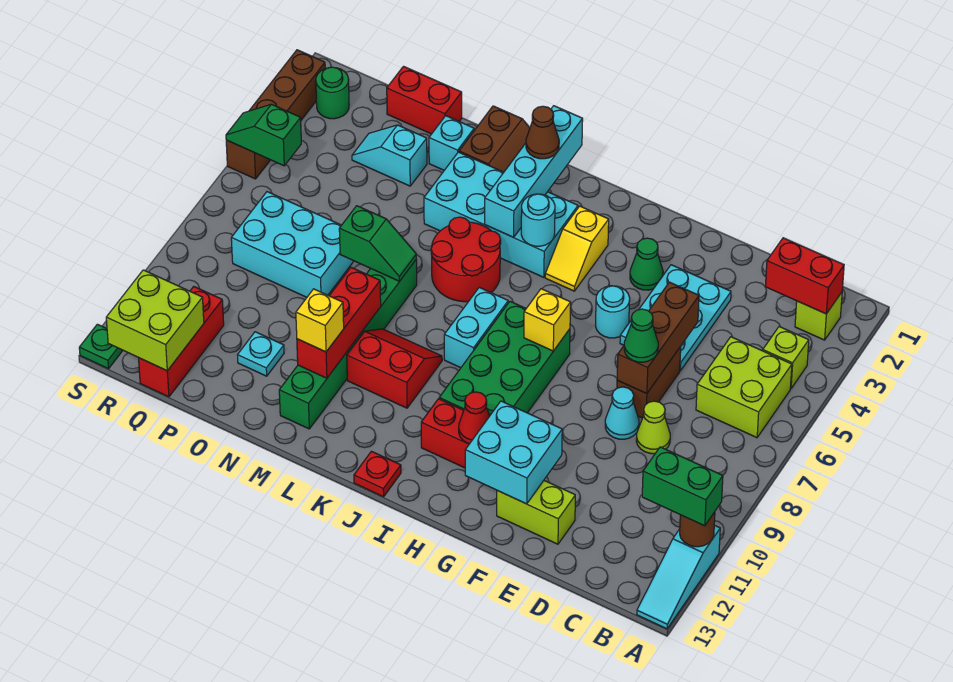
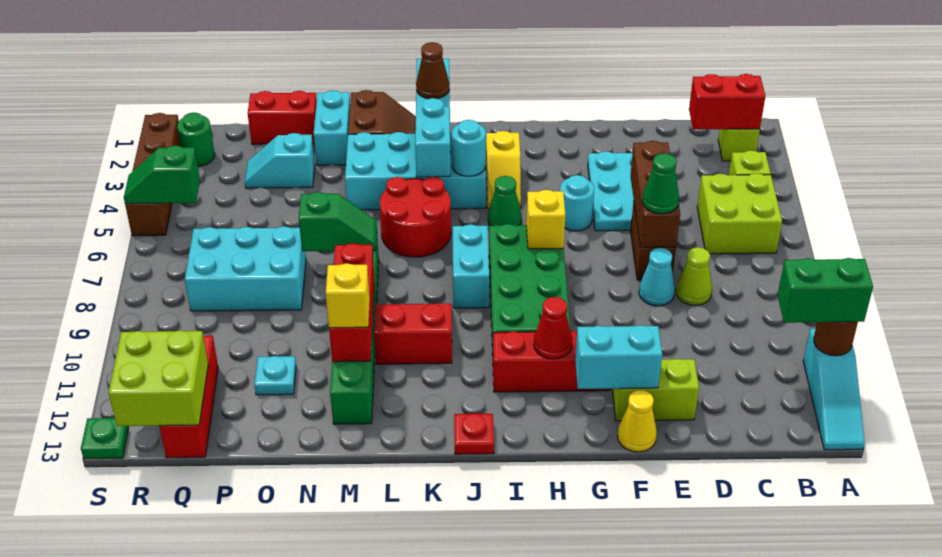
cyan 2x2 brick [465,401,562,504] -> cyan 1x2 brick [575,325,662,389]
none -> yellow 1x1 cone [617,390,657,452]
green 1x1 cone [630,238,663,290] -> green 1x1 cone moved to [488,176,522,226]
cyan 1x1 brick [429,116,474,170] -> cyan 1x2 brick [314,90,350,165]

